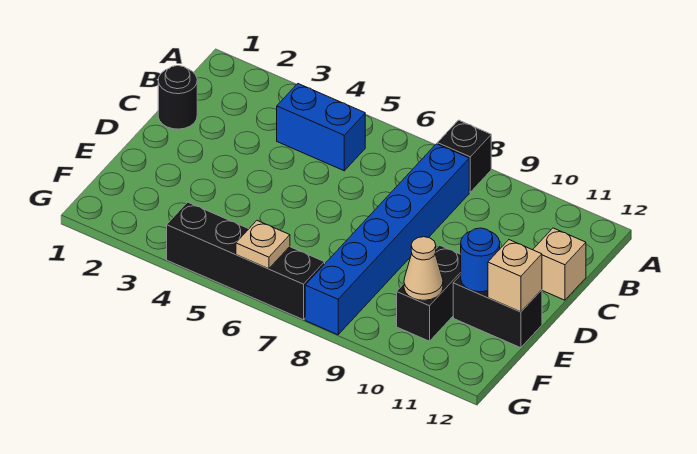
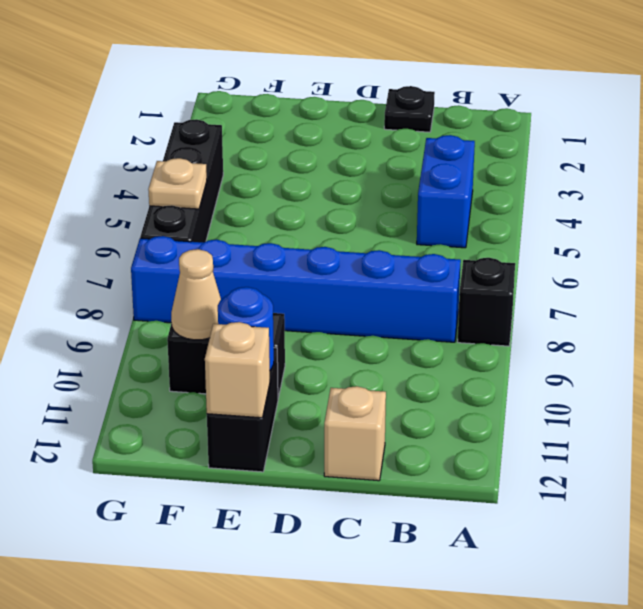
black 1x1 round brick [158,66,197,129] -> black 1x1 plate [384,86,435,132]

